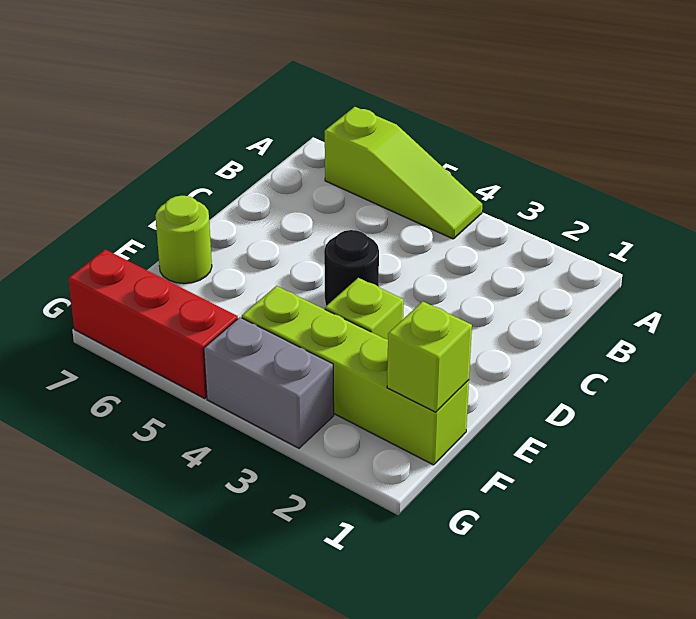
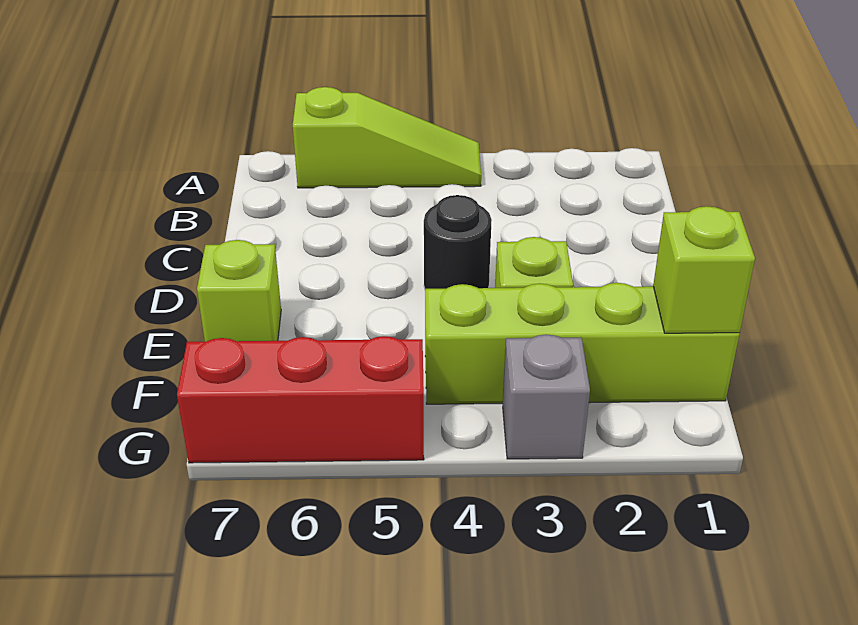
lime 1x1 round brick [155,196,212,284] -> lime 1x1 brick [197,240,281,342]
grey 1x2 brick [204,317,334,448] -> grey 1x1 brick [503,334,590,459]

